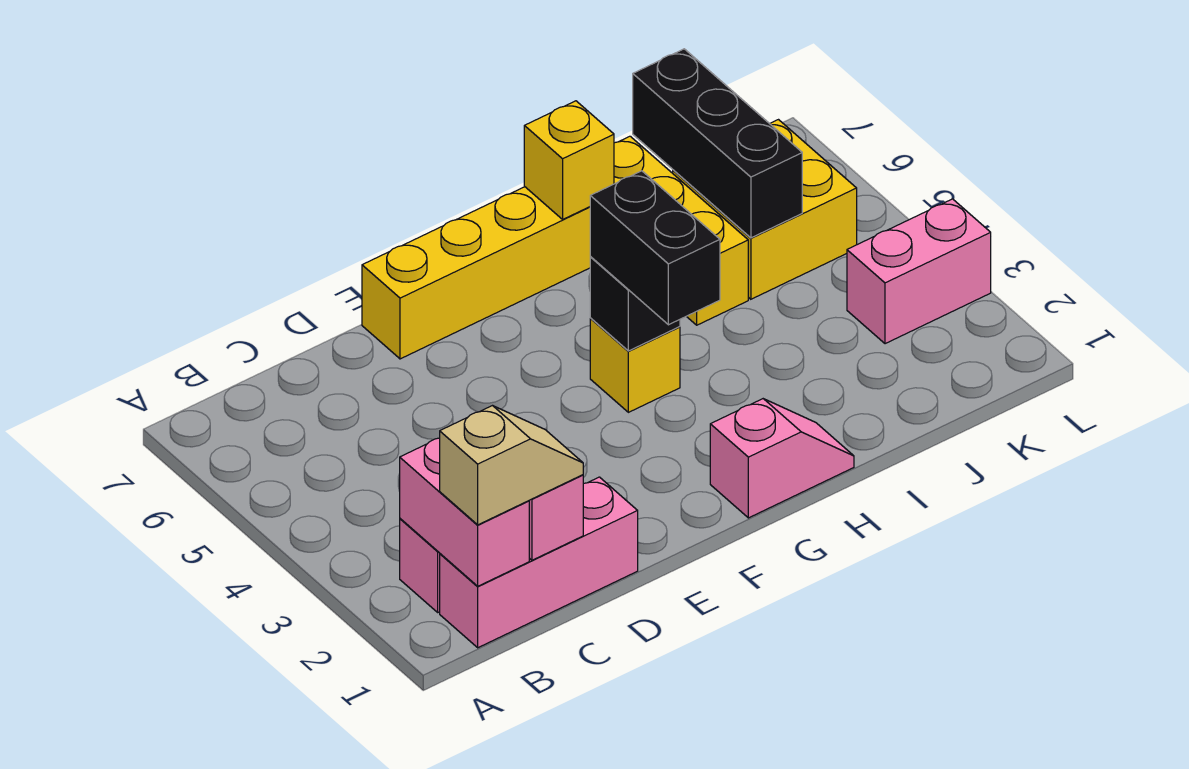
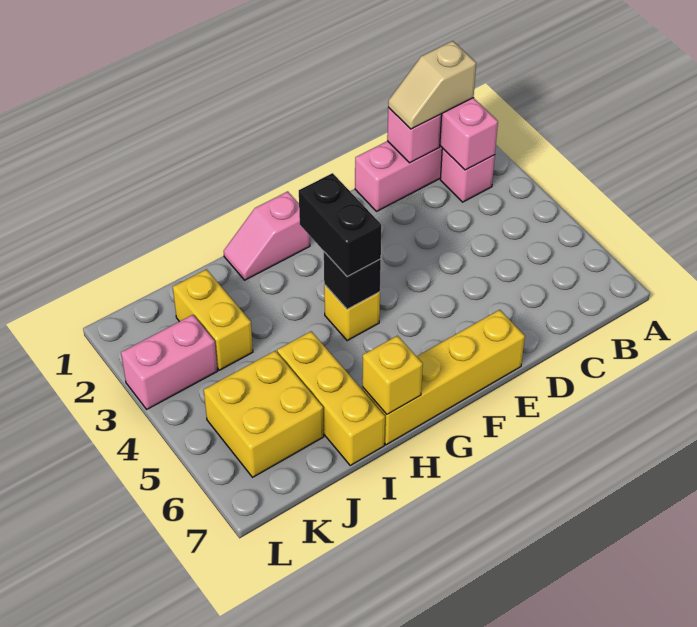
none -> yellow 1x2 brick [173,269,253,370]
black 1x3 brick [633,49,802,238] -> none

